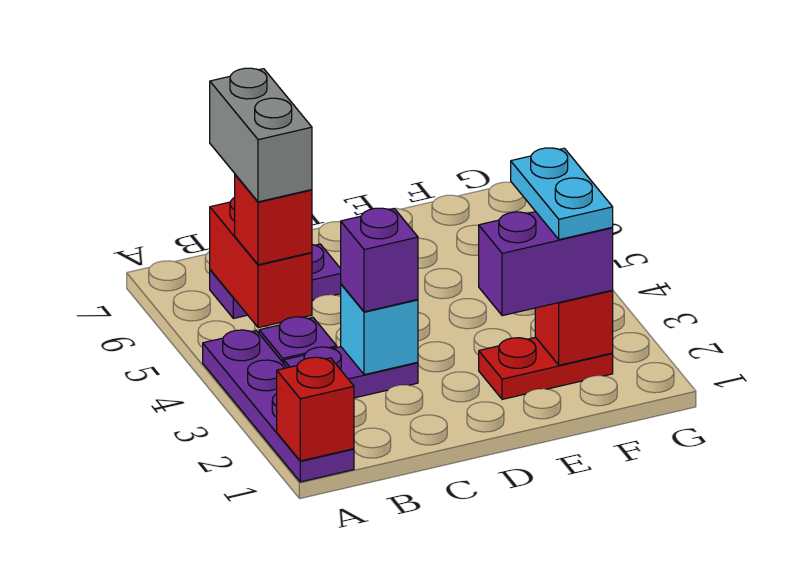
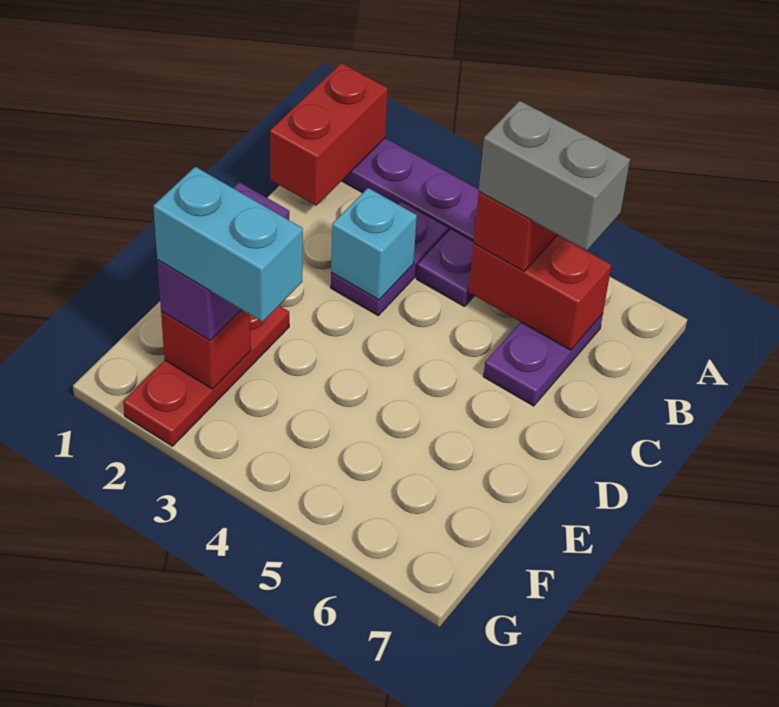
red 1x1 brick [277,357,354,461] -> red 1x2 brick [270,63,388,206]
purple 1x1 brick [341,208,418,312] -> none
red 1x2 plate [479,337,613,399] -> red 1x3 plate [123,306,289,446]
cyan 1x2 plate [511,148,613,240] -> cyan 1x2 brick [154,167,303,322]

